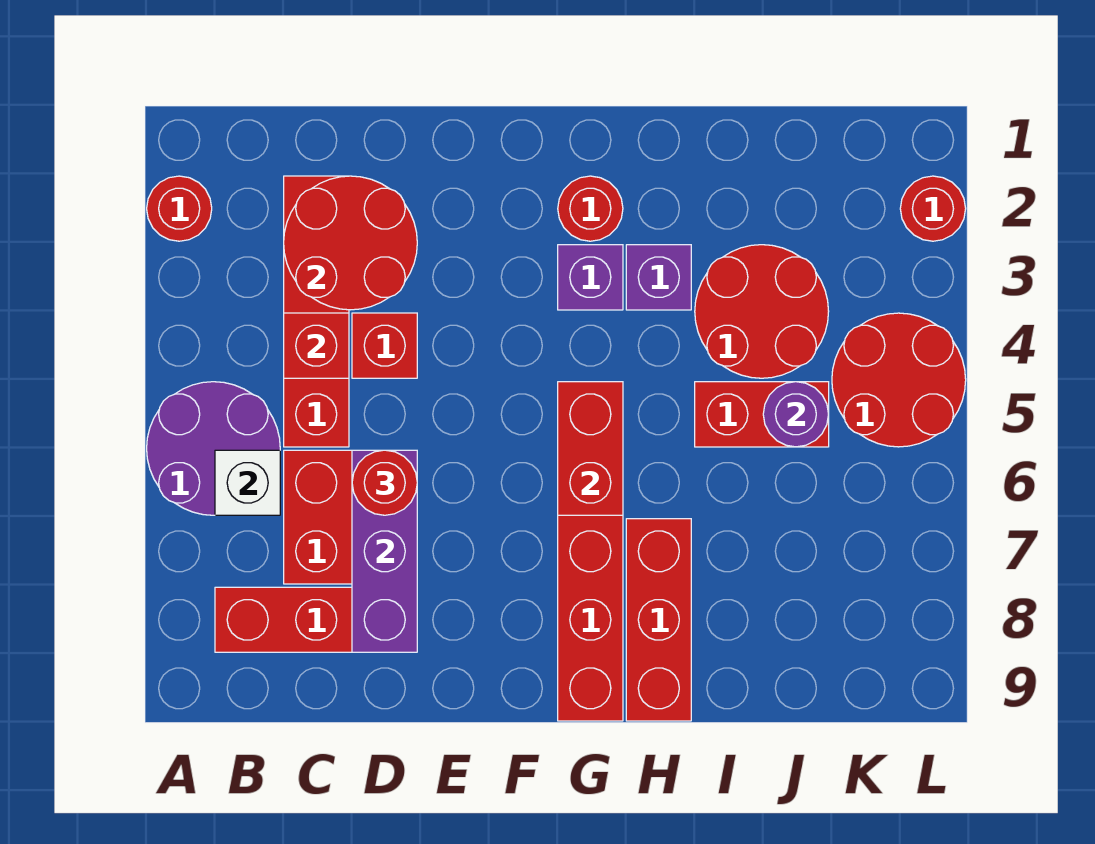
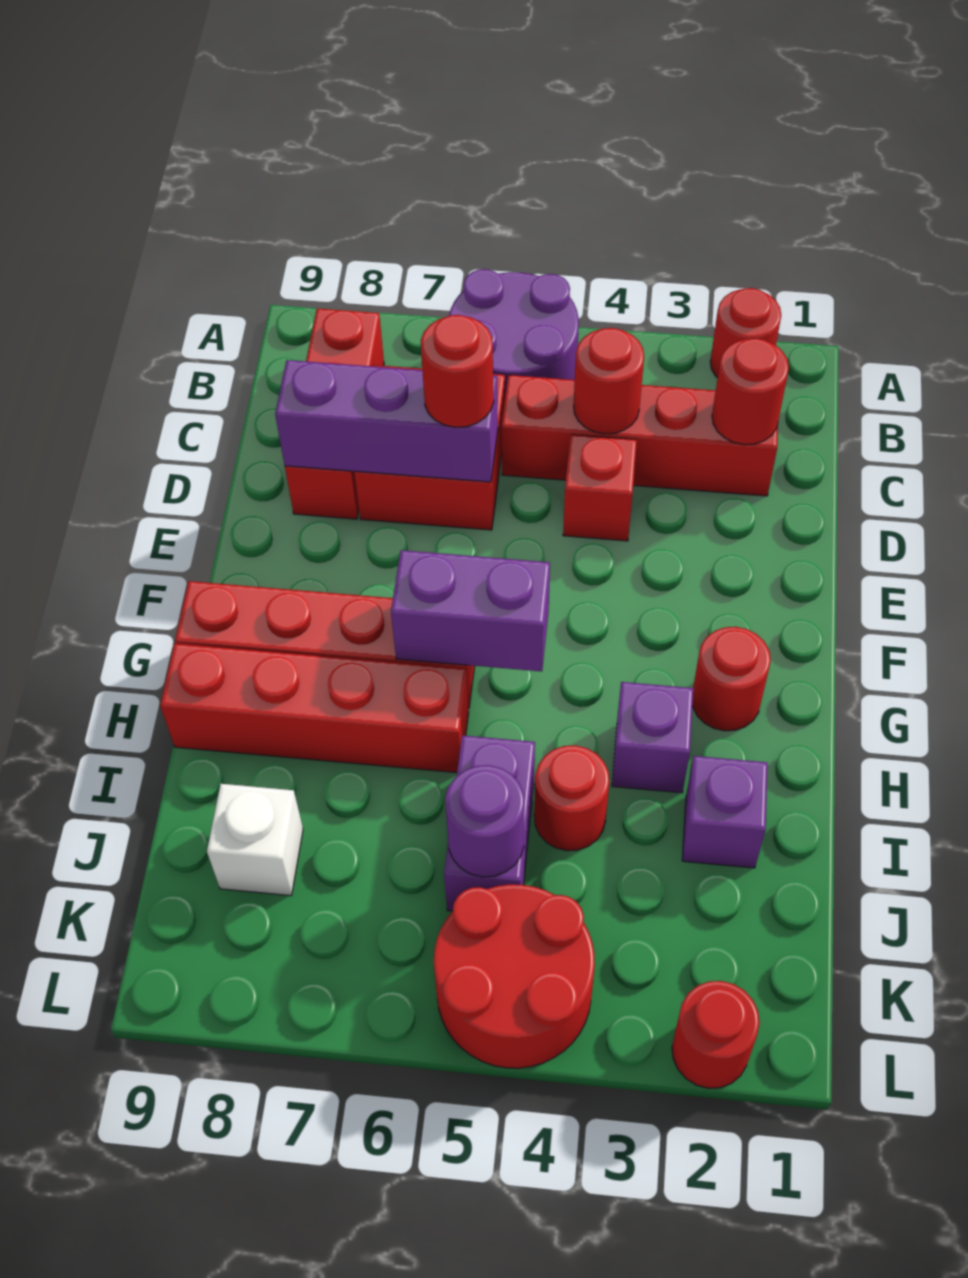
white 1x1 brick [215,450,280,515] -> white 1x1 brick moved to [207,784,303,896]
red 2x2 round brick [284,176,417,310] -> red 1x1 round brick [712,338,789,445]
red 1x1 brick [284,313,349,378] -> red 1x1 round brick [574,328,644,434]
purple 1x1 brick [558,245,623,310] -> purple 1x1 brick moved to [682,756,768,868]
red 1x2 brick [558,382,623,515] -> purple 1x2 brick [391,550,550,671]
red 1x3 brick [626,519,691,721] -> red 1x4 brick [160,644,469,773]
red 2x2 round brick [695,245,829,378] -> red 1x1 round brick [534,745,609,851]
red 1x2 brick [695,382,829,447] -> purple 1x2 brick [444,735,535,911]

